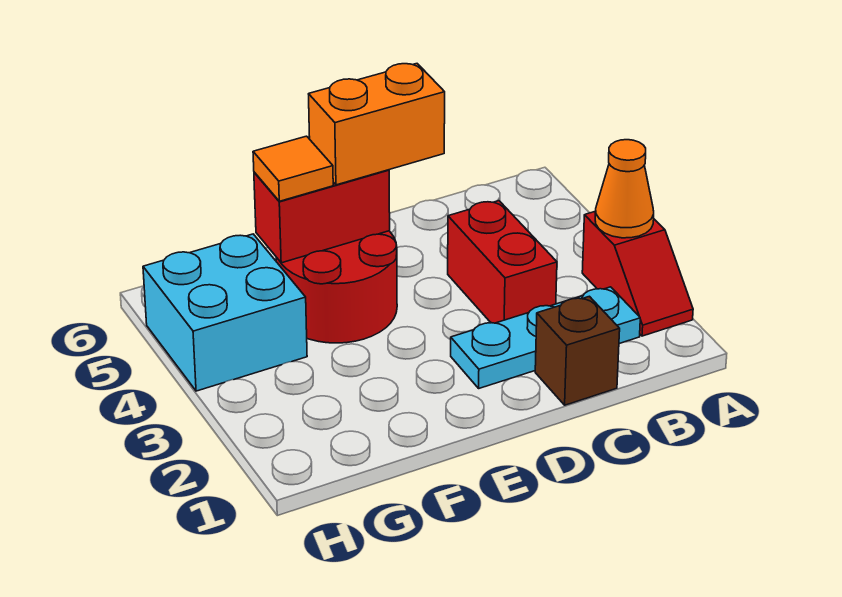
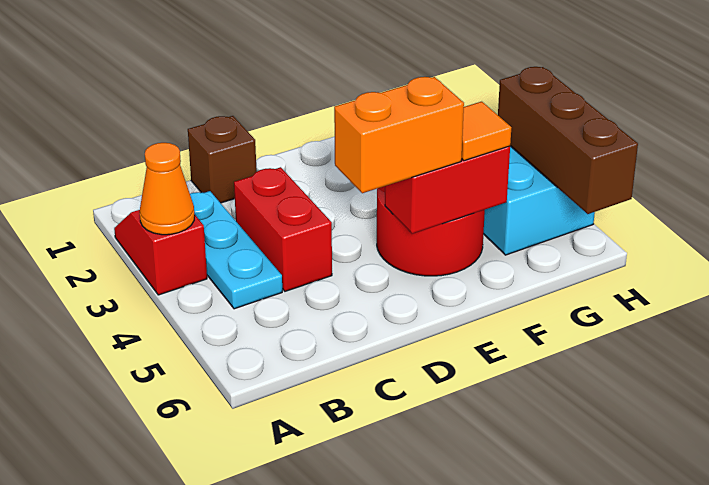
cyan 1x3 plate [451,287,640,388] -> cyan 1x3 plate turned to [190,191,282,309]
none -> brown 1x3 brick [498,67,638,214]

